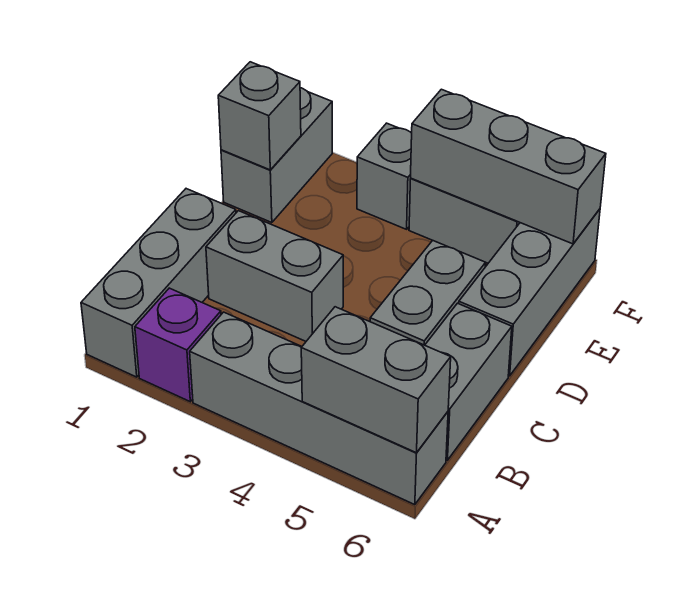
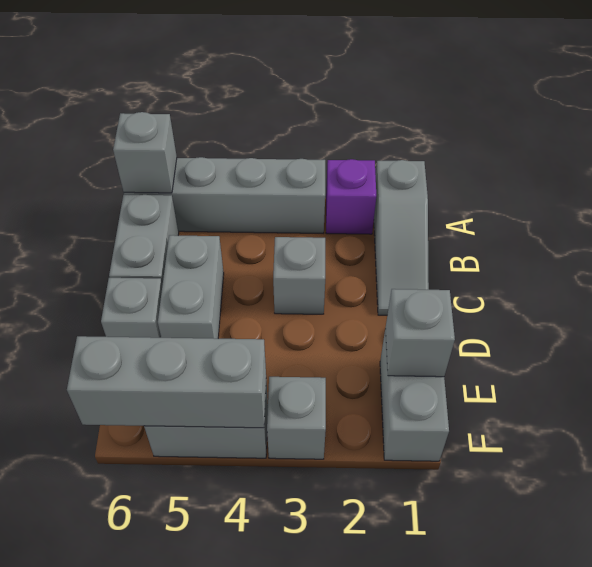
grey 1x3 brick [81,189,236,377] -> grey 1x3 slope [374,160,429,315]
grey 1x2 brick [301,307,451,453] -> grey 1x1 brick [113,112,177,193]
grey 1x2 brick [206,211,343,341] -> grey 1x1 brick [273,237,325,314]
grey 1x3 brick [459,209,600,376] -> grey 1x1 brick [101,278,162,338]

